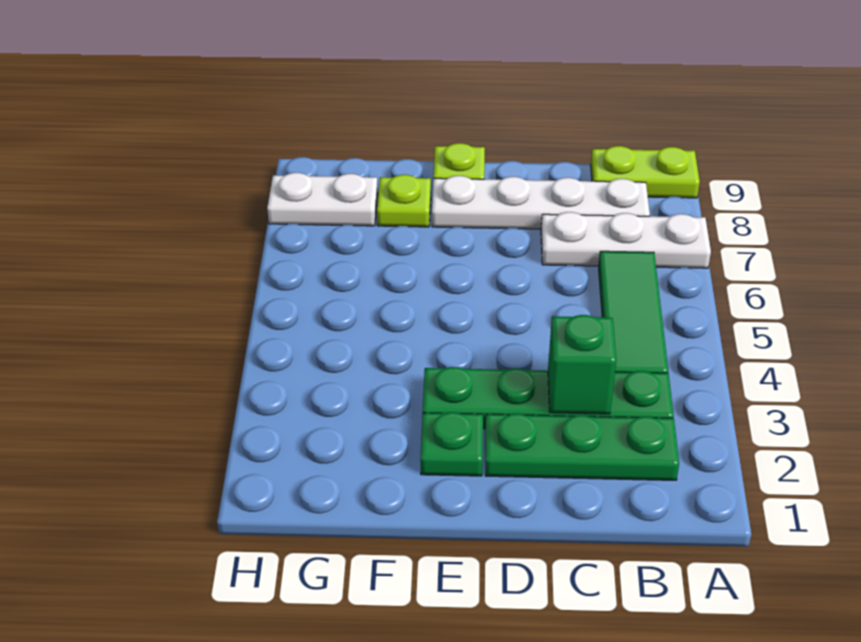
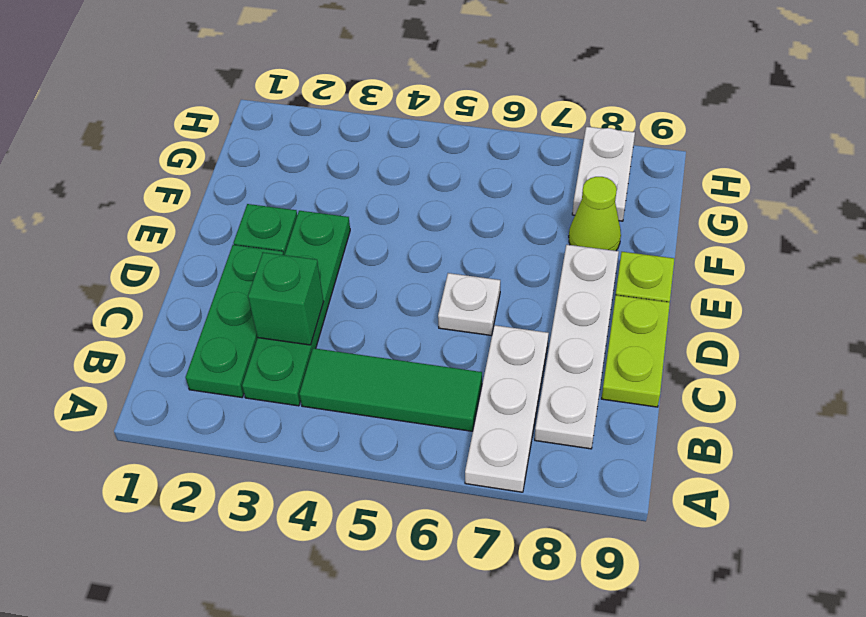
lime 1x2 plate [591,146,700,198] -> lime 1x2 plate moved to [601,295,670,407]
none -> white 1x1 plate [438,273,500,335]
lime 1x1 plate [377,175,431,227] -> lime 1x1 cone [569,177,621,251]

